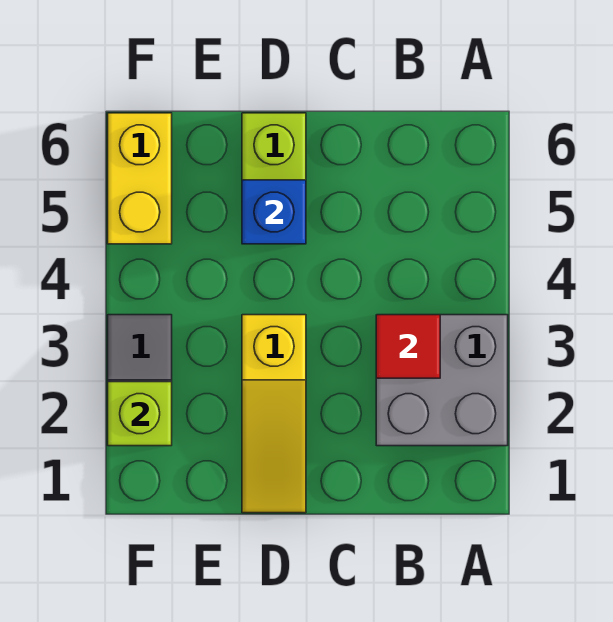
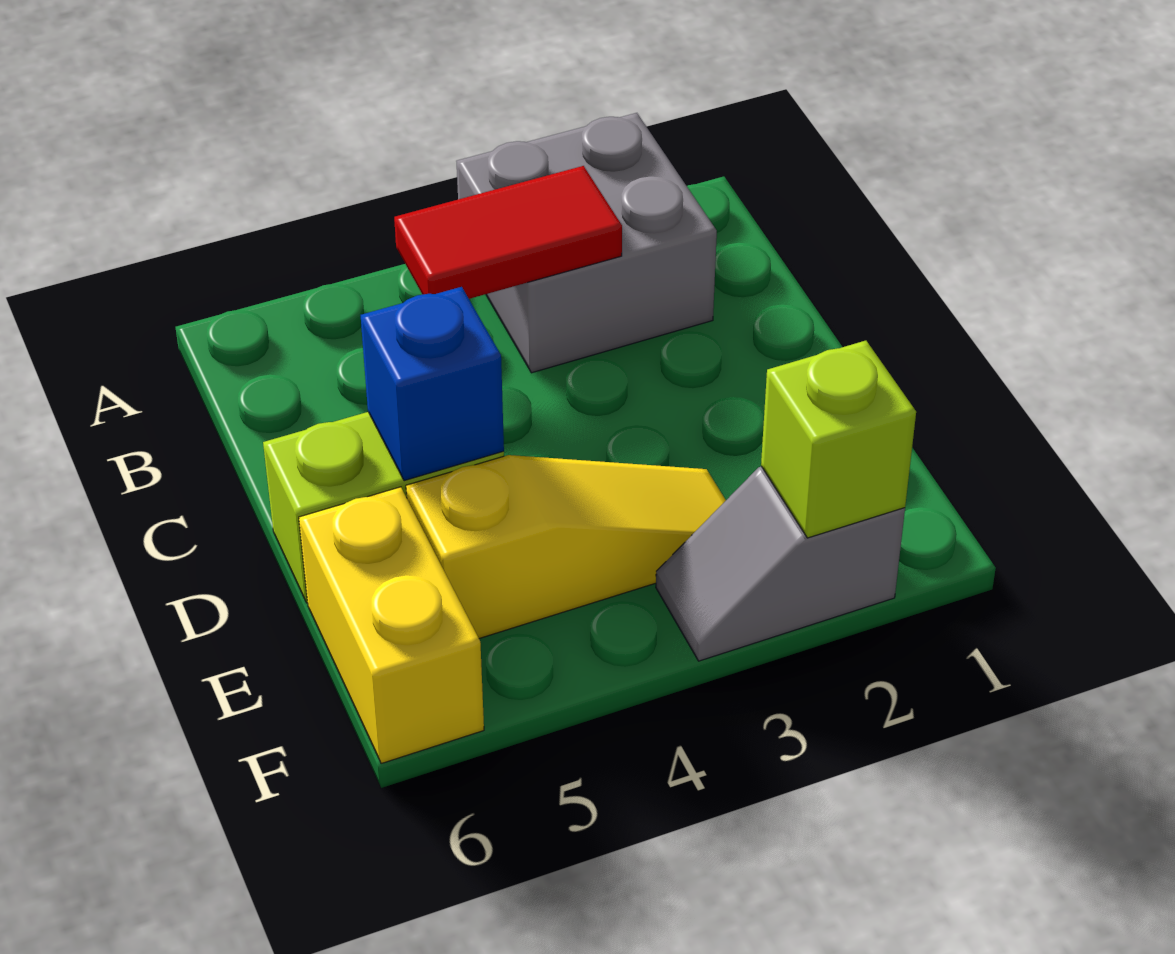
red 1x1 tile [376,315,440,378] -> red 1x2 tile [394,166,622,299]
yellow 1x3 slope [242,315,306,513] -> yellow 1x3 slope moved to [406,455,726,639]
yellow 1x2 brick [108,113,172,244] -> yellow 1x2 brick turned to [299,487,484,764]

